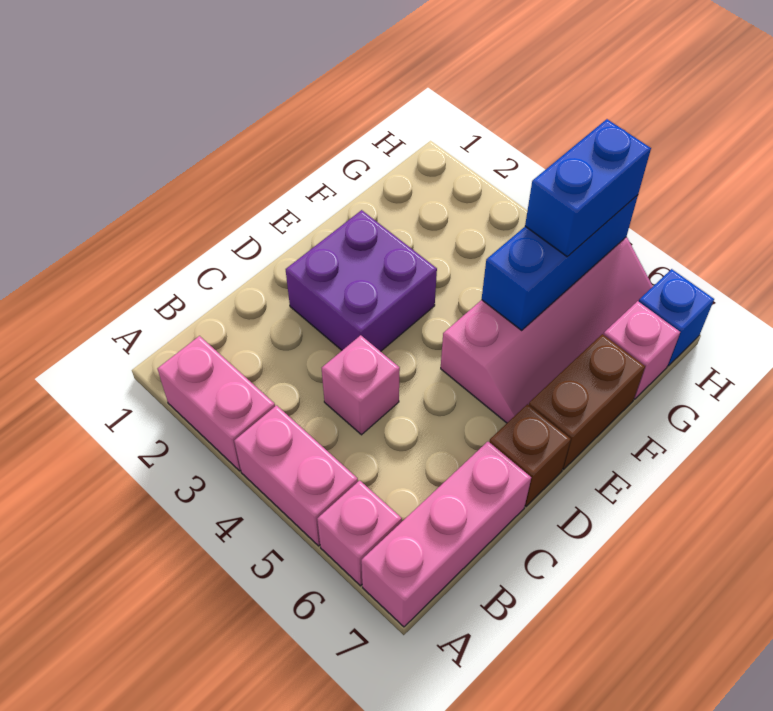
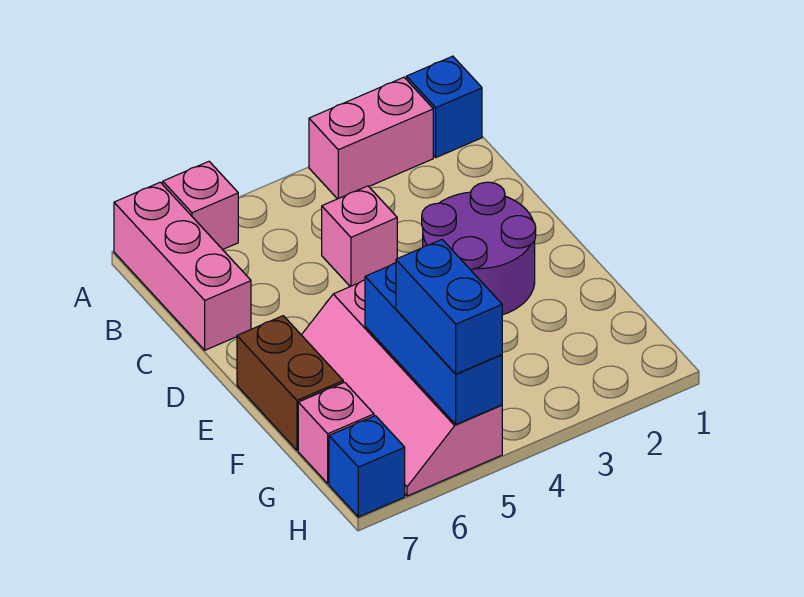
none -> blue 1x1 brick [406,56,482,157]
pink 1x2 brick [234,405,358,546] -> none
purple 2x2 brick [286,210,437,351] -> purple 2x2 round brick [422,182,536,315]
brown 1x1 brick [490,404,571,506] -> none

